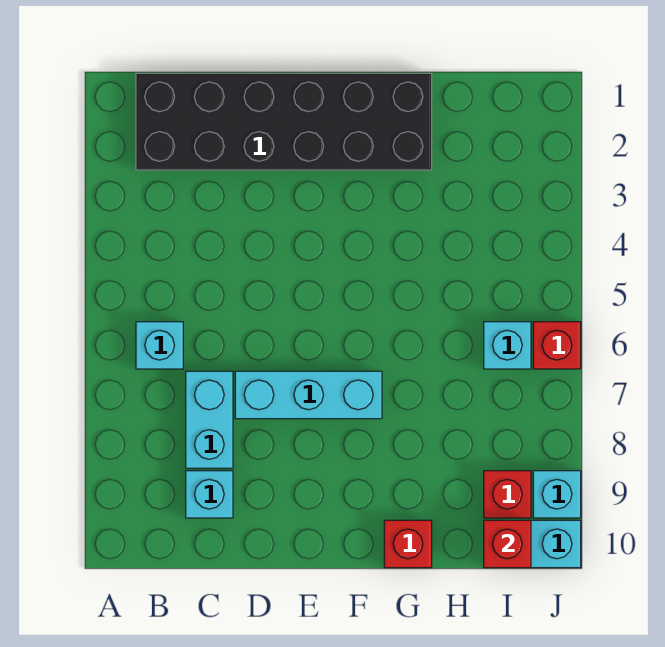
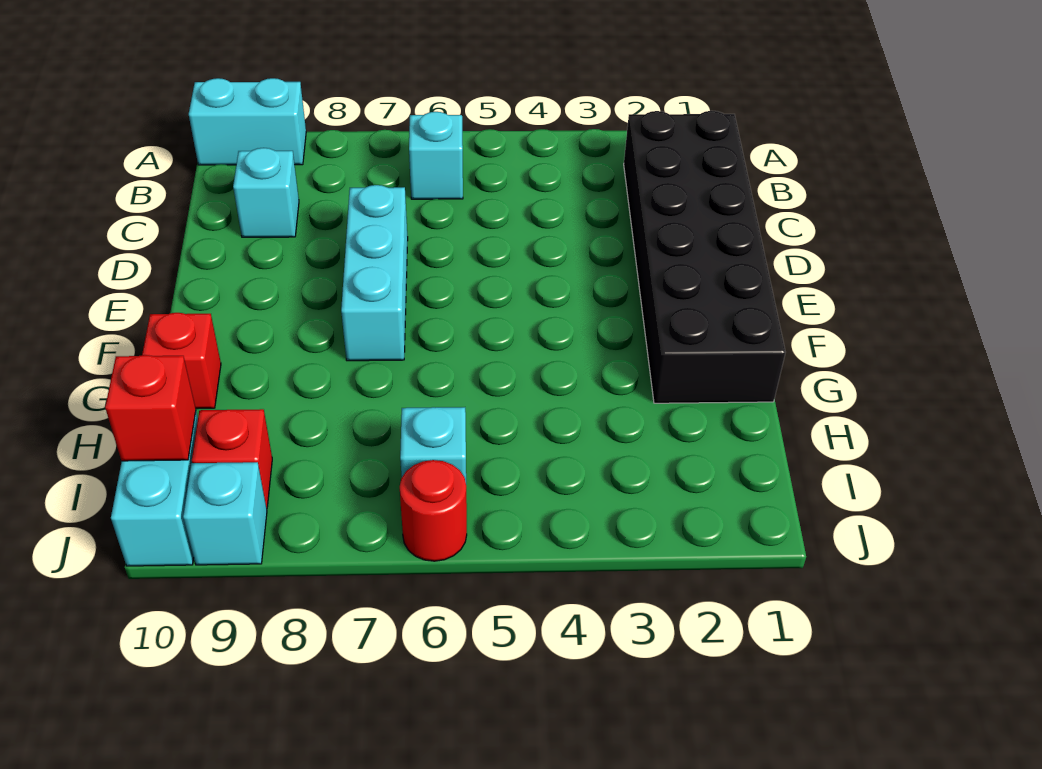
cyan 1x2 brick [186,371,233,468] -> cyan 1x2 brick moved to [189,78,306,165]
red 1x1 brick [533,322,581,369] -> red 1x1 round brick [400,460,467,561]

